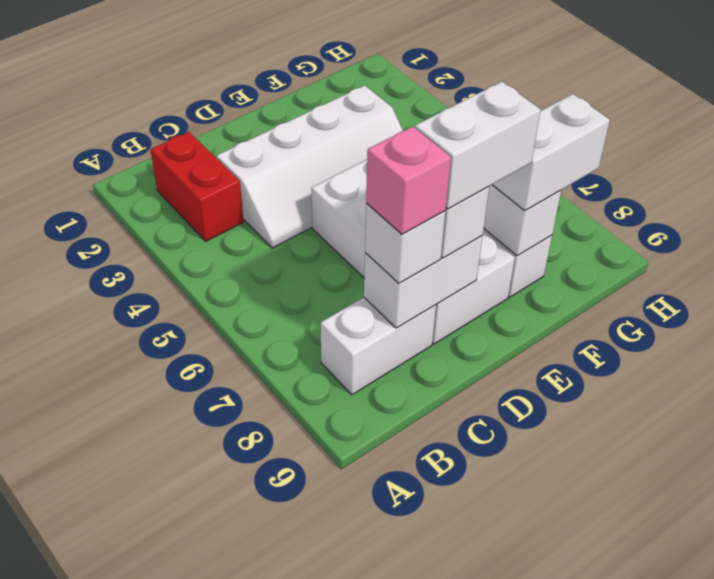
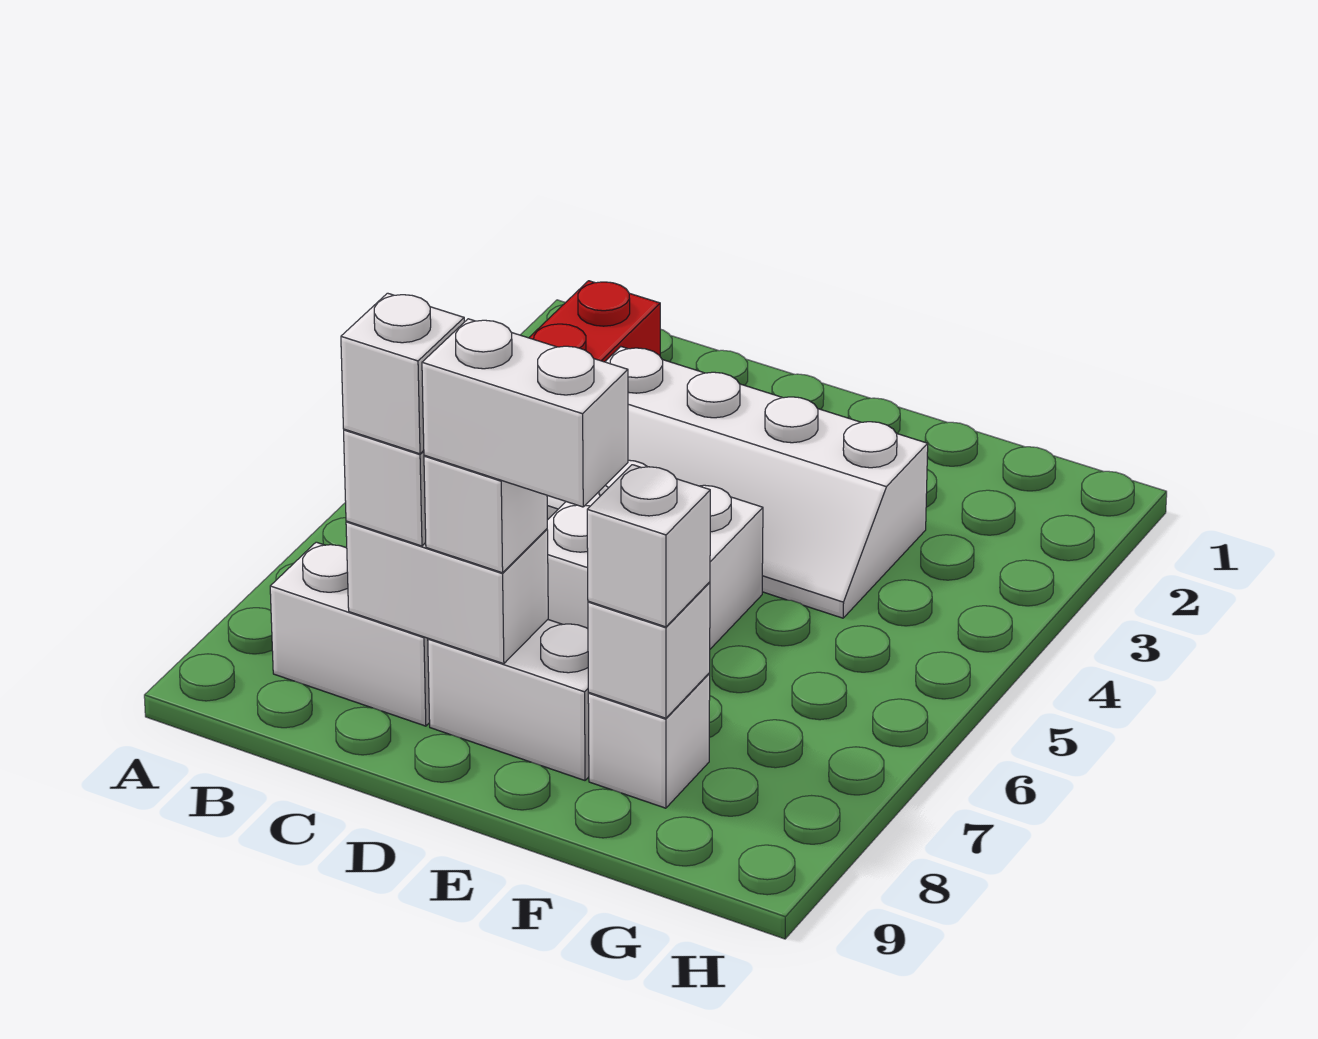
pink 1x1 brick [366,126,451,234] -> white 1x1 brick [341,293,464,454]
white 1x2 brick [492,94,610,211] -> white 1x1 brick [587,465,710,627]

